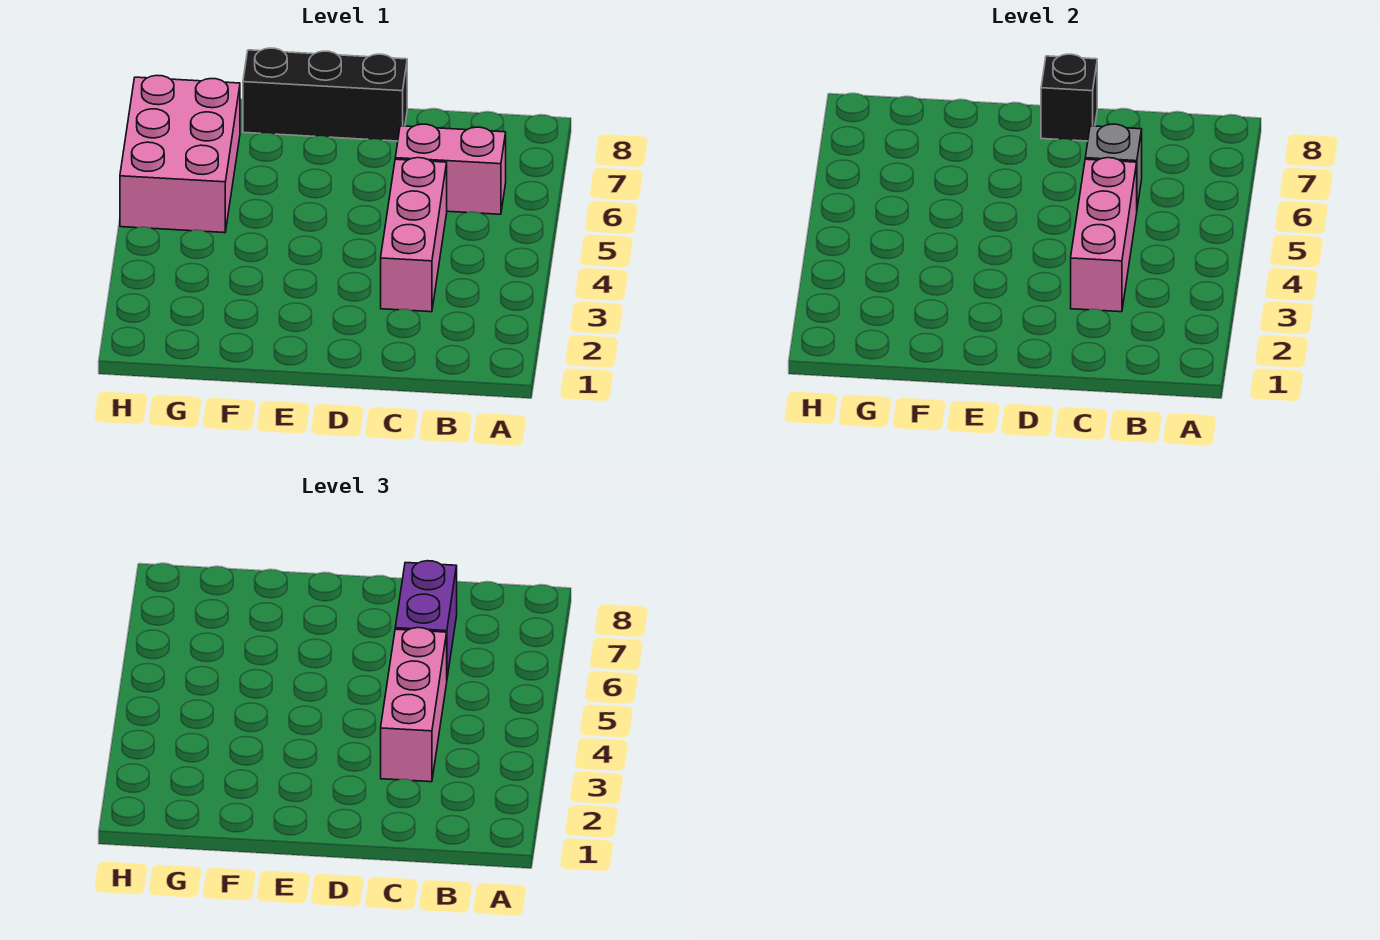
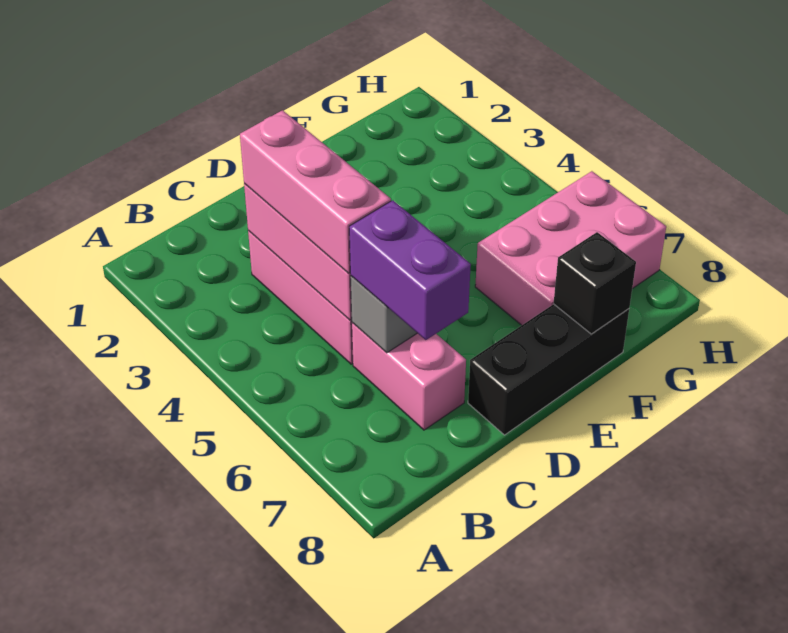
pink 1x2 brick [395,124,506,214] -> pink 1x2 brick turned to [352,323,466,430]
black 1x1 brick [1041,54,1097,141] -> black 1x1 brick moved to [554,232,636,334]
pink 2x3 brick [120,75,240,233] -> pink 2x3 brick turned to [475,171,666,325]

